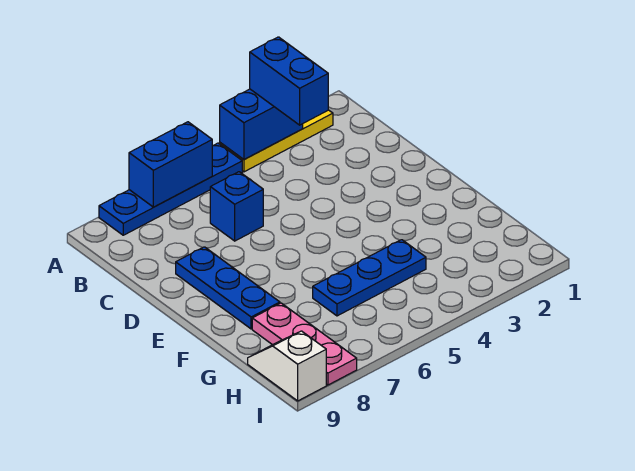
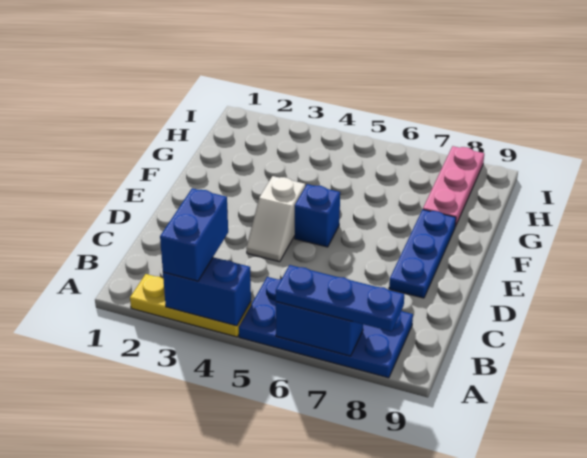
blue 1x4 plate [99,143,242,235] -> blue 2x4 plate [239,277,413,378]
blue 1x1 brick [210,172,263,241] -> blue 1x1 brick moved to [295,184,340,247]
blue 1x3 plate [313,240,426,316] -> blue 1x3 plate moved to [276,265,404,332]
white 1x2 slope [248,331,326,401] -> white 1x2 slope moved to [246,176,305,262]

